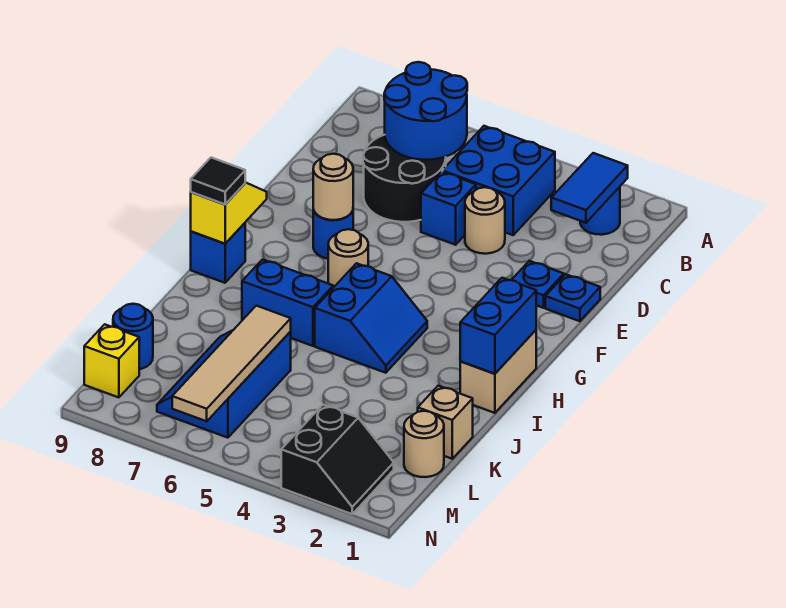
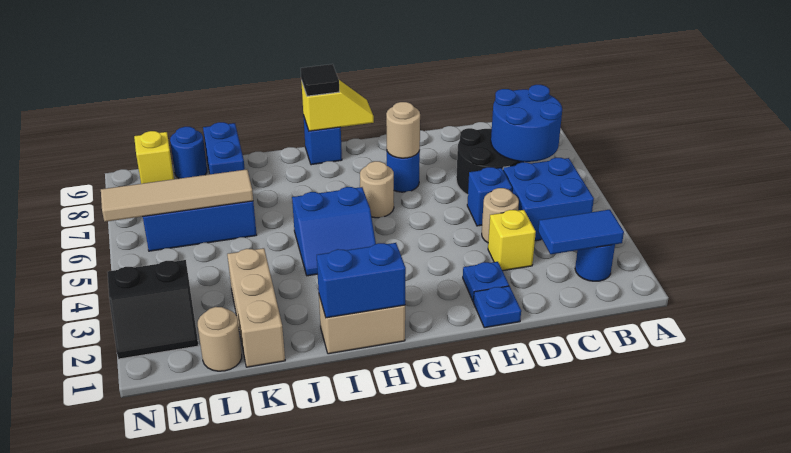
none -> yellow 1x1 brick [488,210,536,271]
blue 1x2 brick [242,260,333,346] -> blue 1x2 brick moved to [203,122,245,174]
tan 1x1 brick [418,386,473,459] -> tan 1x3 brick [227,248,285,367]

